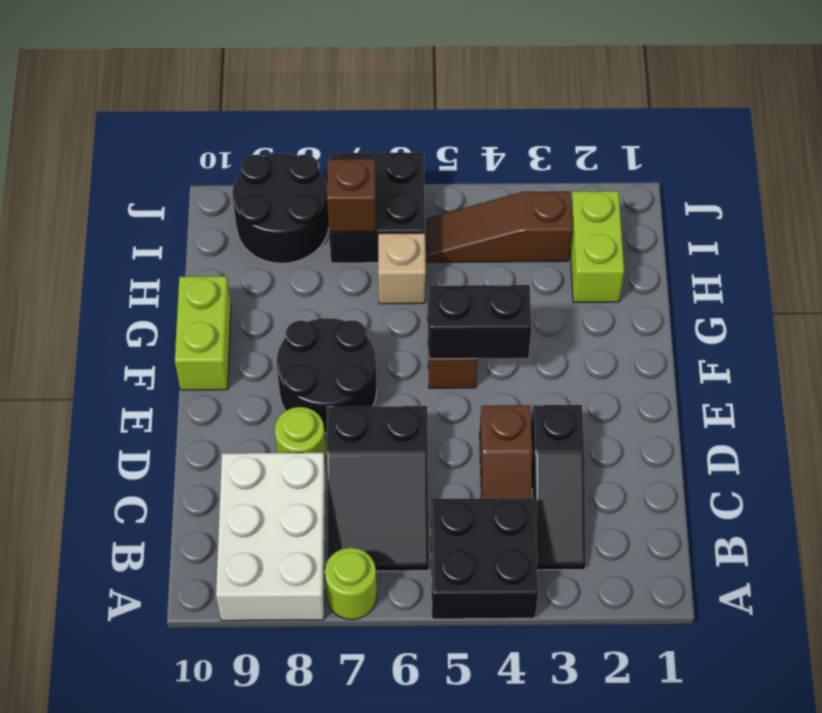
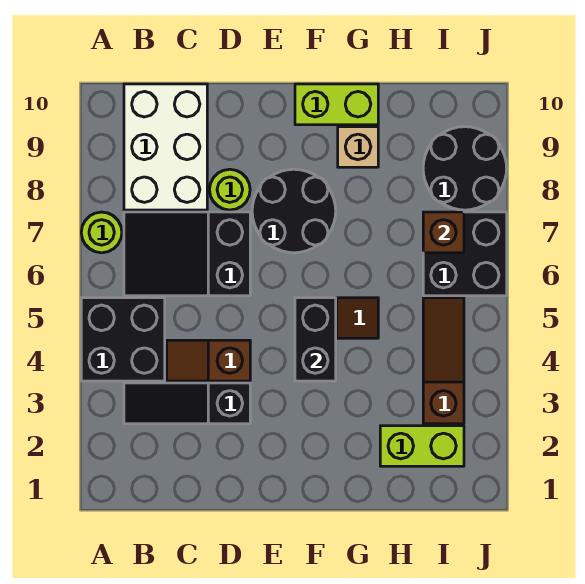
white 2x3 brick [216,453,326,621] -> white 2x3 brick turned to [124,84,207,210]
tan 1x1 brick [378,233,426,304] -> tan 1x1 brick moved to [338,127,378,167]

